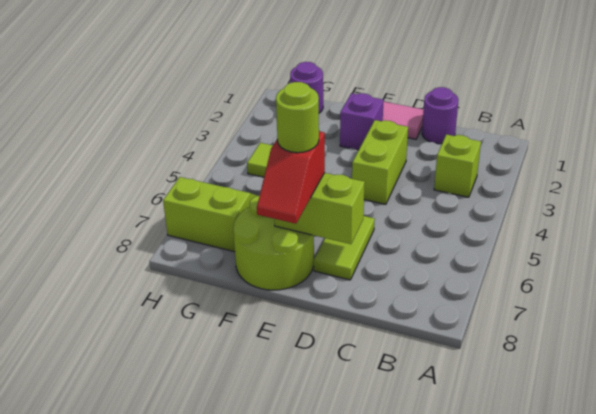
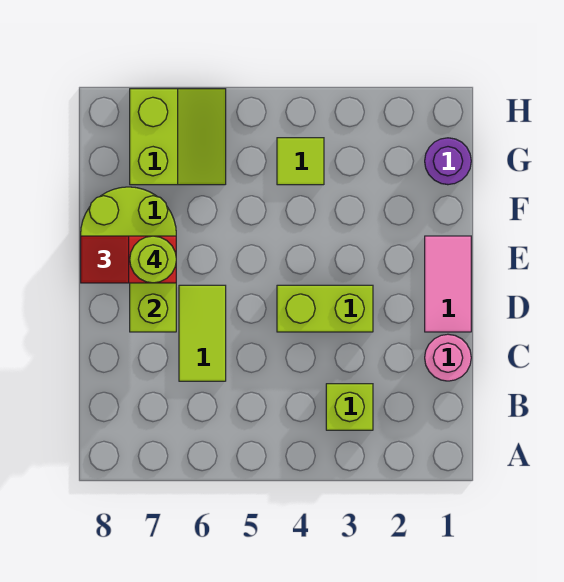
purple 1x1 round brick [422,87,459,144] -> pink 1x1 round brick [425,334,471,381]
lime 1x2 tile [314,216,375,280] -> lime 1x2 tile turned to [179,285,226,381]
purple 1x1 brick [340,93,384,150] -> none

